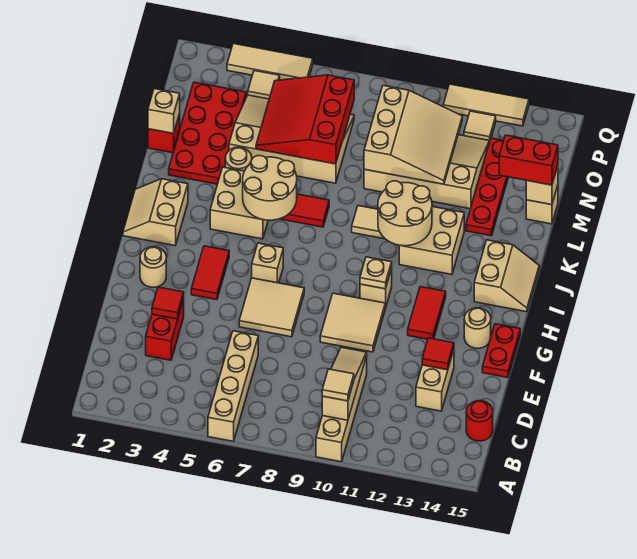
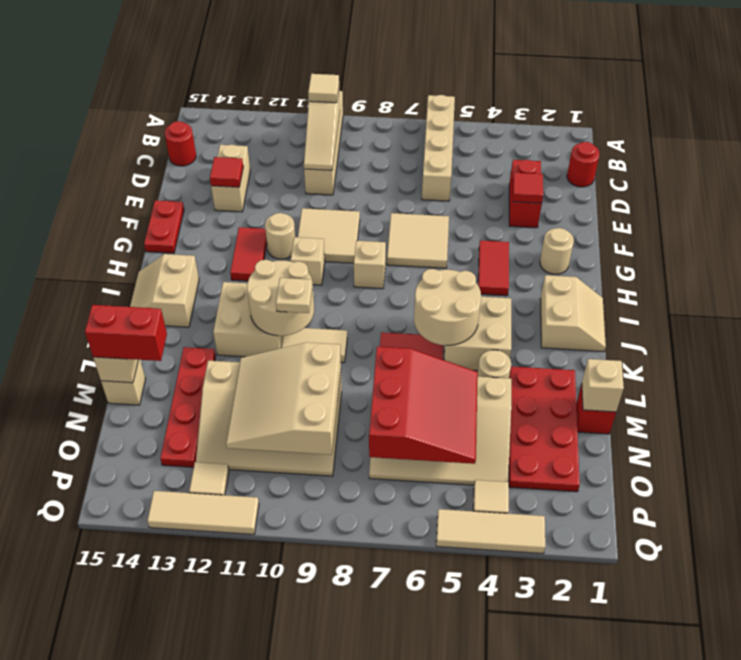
none -> red 1x1 round brick [567,142,600,187]
tan 1x1 round brick [464,308,491,348] -> tan 1x1 round brick moved to [265,213,295,259]
tan 1x1 brick [252,243,283,283] -> tan 1x1 brick moved to [354,241,386,289]
tan 1x1 plate [360,257,392,289] -> tan 1x1 plate moved to [276,278,312,313]

